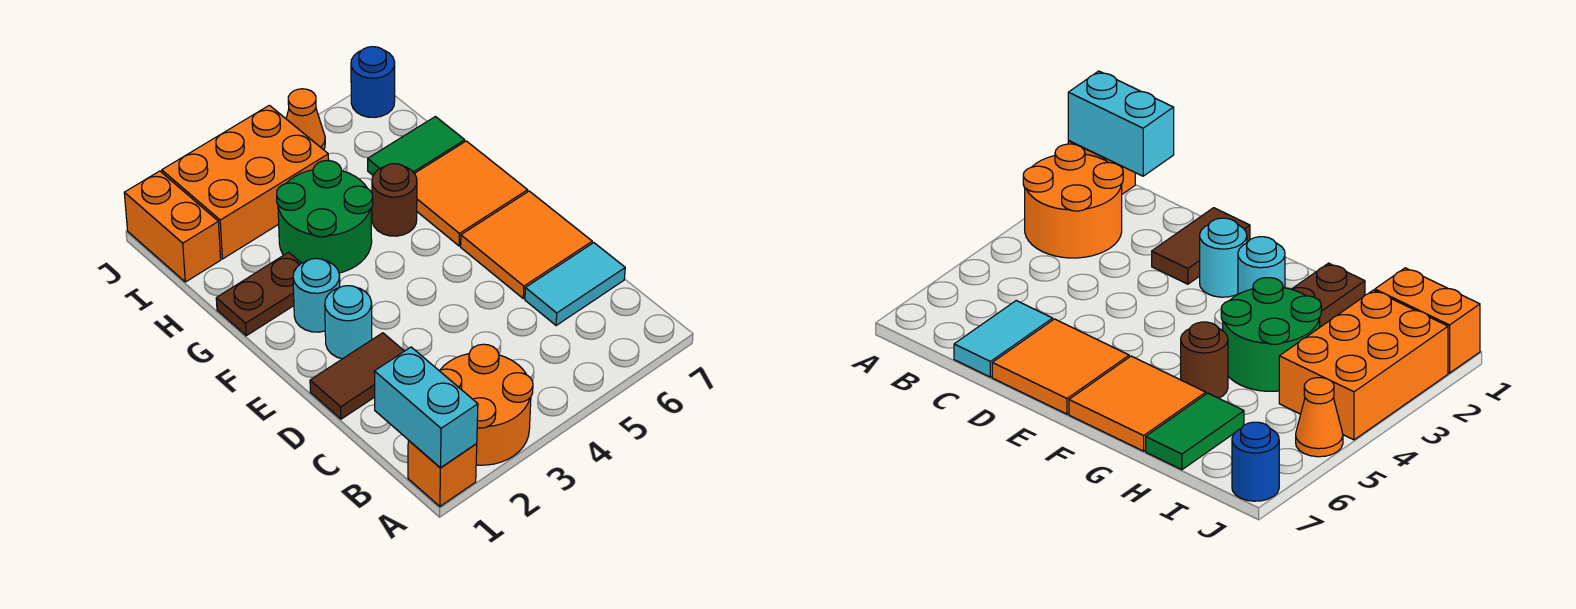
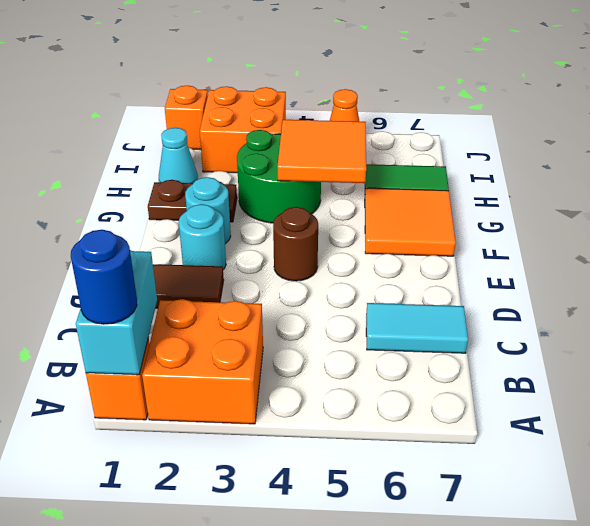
orange 2x2 round brick [440,344,533,465] -> orange 2x2 brick [142,299,263,424]
orange 2x2 tile [461,191,592,299] -> orange 2x2 tile moved to [277,120,366,183]
brown 1x1 round brick [372,164,417,236] -> brown 1x1 round brick moved to [273,207,318,281]
none -> cyan 1x1 cone [159,128,198,183]
orange 1x2 brick [124,171,221,282] -> orange 1x1 brick [165,86,208,149]
orange 2x3 brick [162,105,329,259] -> orange 2x2 brick [200,86,286,173]
blue 1x1 round brick [351,47,395,118] -> blue 1x1 round brick moved to [71,230,137,324]

